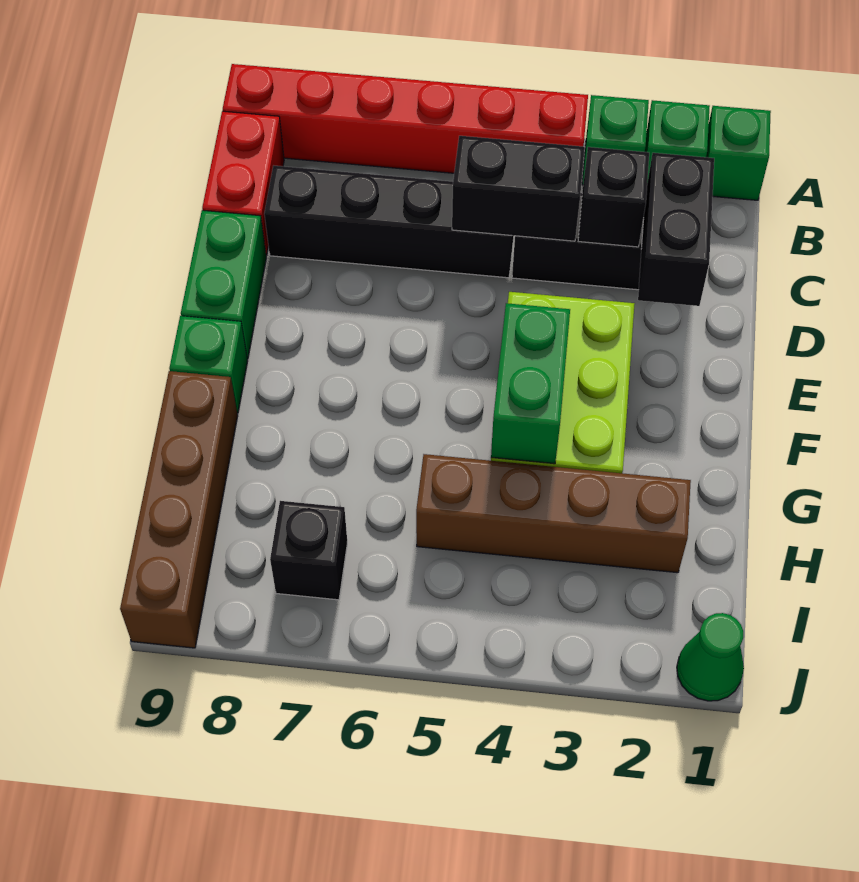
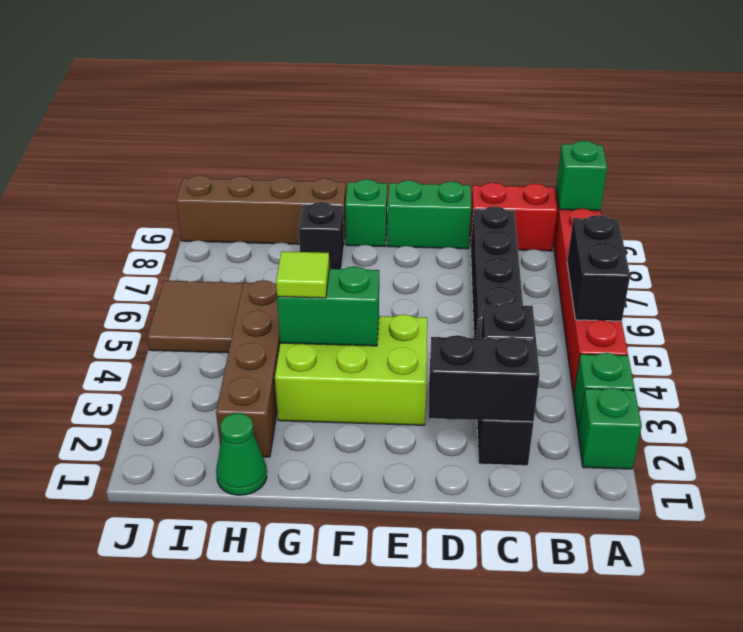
green 1x1 brick [706,106,771,200] -> green 1x1 brick moved to [556,141,607,211]
black 1x2 brick [452,136,585,241] -> black 1x2 brick moved to [567,215,630,321]
none -> lime 1x1 tile [276,251,329,298]
none -> brown 2x2 tile [147,281,243,353]
black 1x1 brick [270,501,347,600] -> black 1x1 brick moved to [299,202,344,269]
green 1x1 cone [677,613,744,701] -> green 1x1 cone moved to [216,413,267,495]

